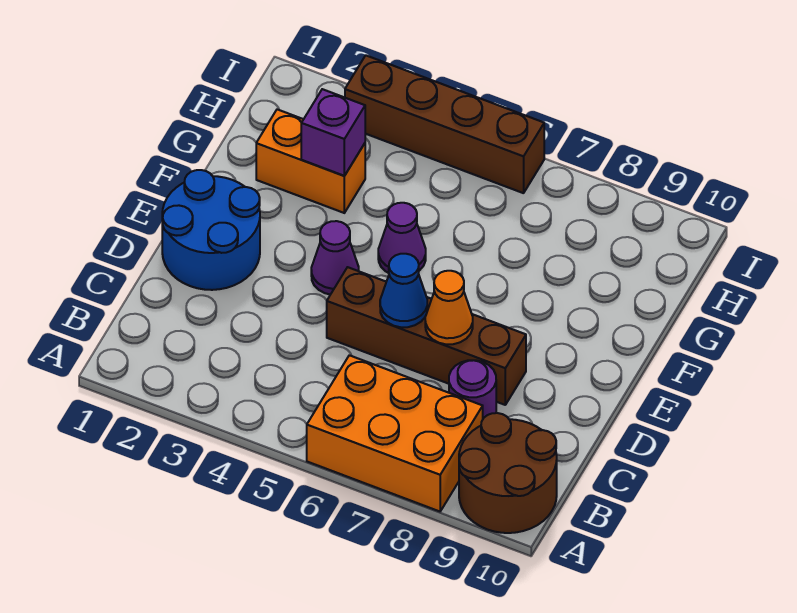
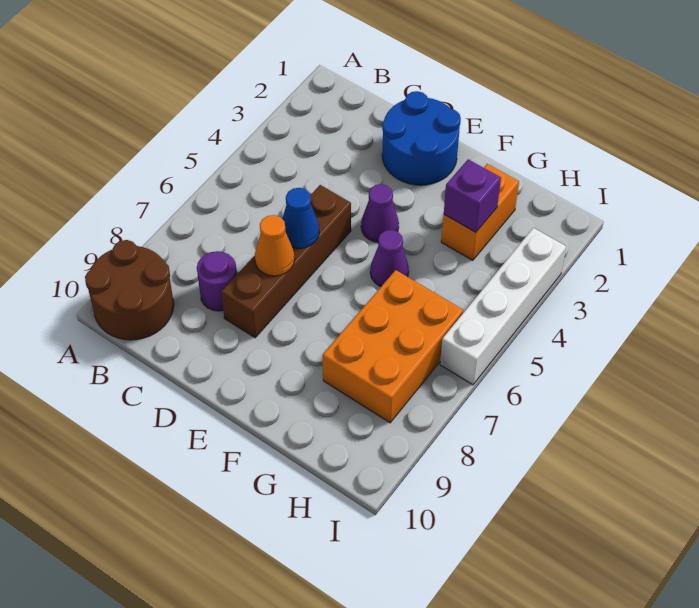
orange 2x3 brick [307,355,483,511] -> orange 2x3 brick moved to [323,270,463,423]
brown 1x4 brick [345,56,544,193] -> white 1x4 brick [440,228,566,385]

